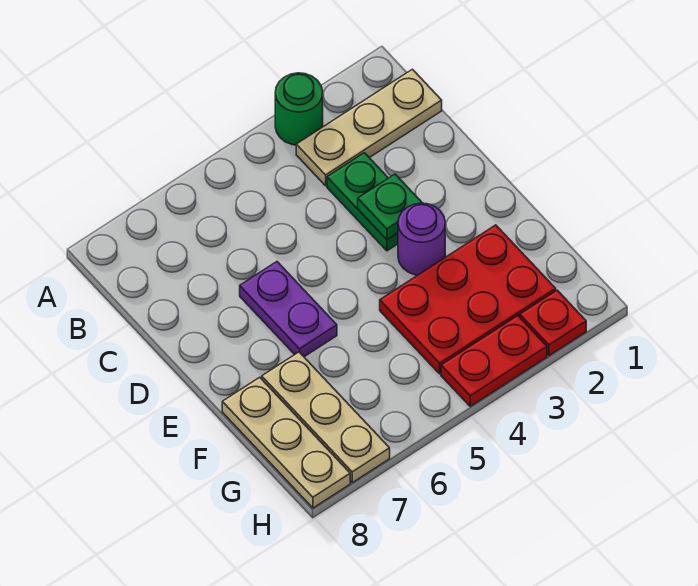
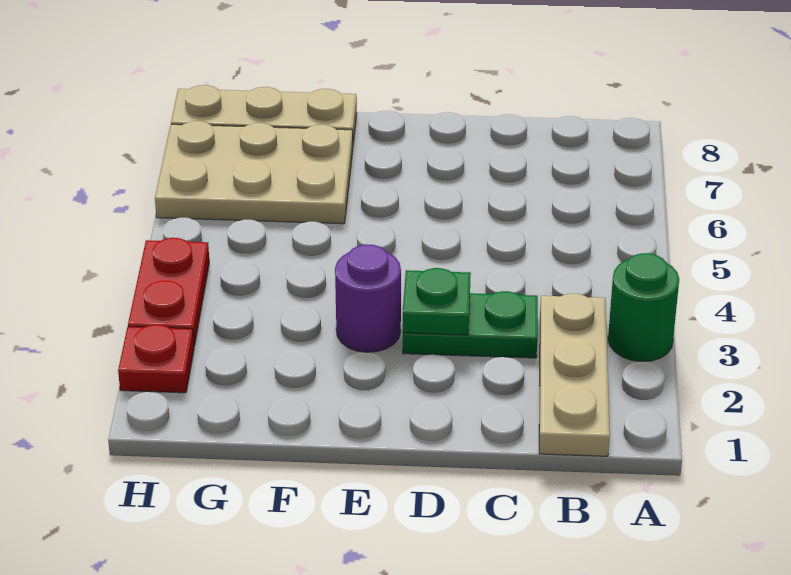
purple 1x2 plate [240,262,337,357] -> none
red 2x3 plate [380,225,556,374] -> none
tan 1x3 plate [262,352,390,483] -> tan 2x3 plate [155,121,353,224]

